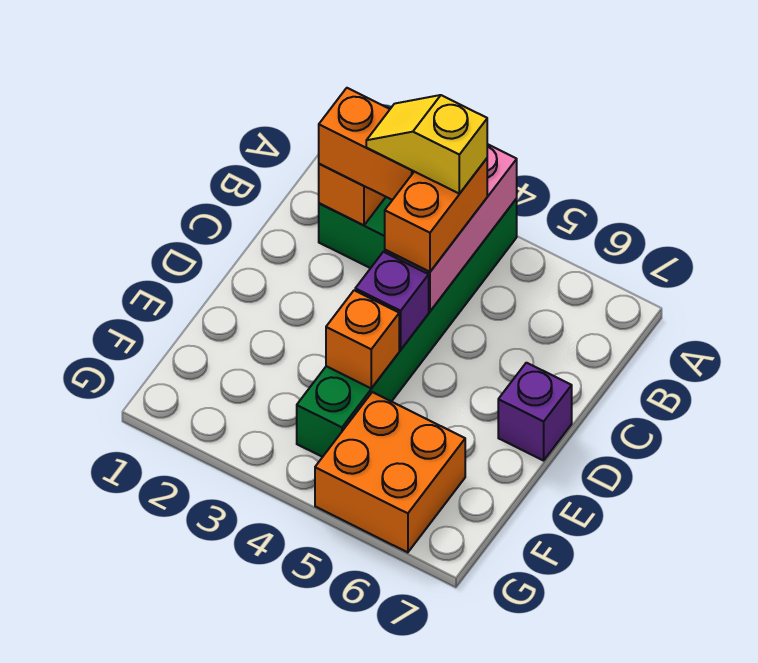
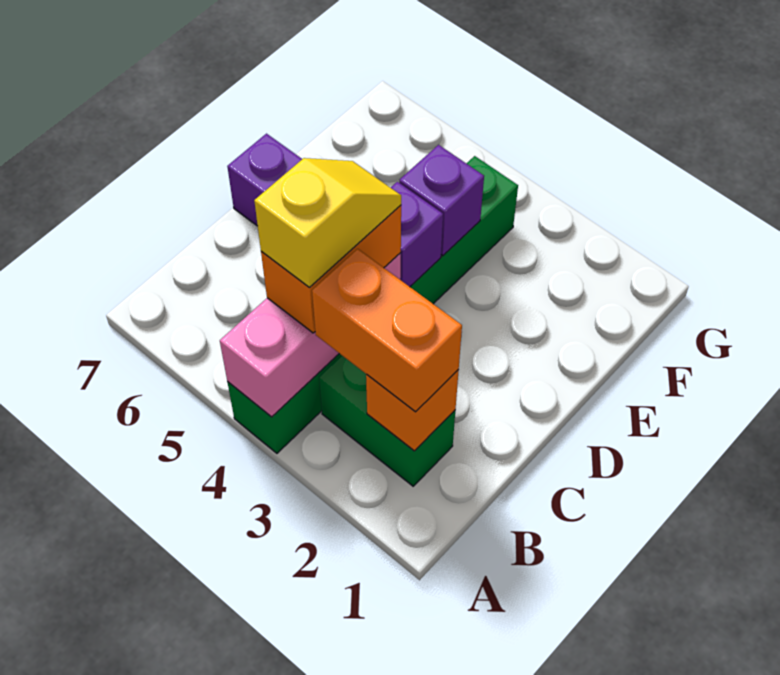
yellow 1x2 slope [366,95,487,194] -> yellow 1x2 slope turned to [254,158,401,287]
orange 1x1 brick [326,290,399,388] -> purple 1x1 brick [399,145,484,256]
orange 2x2 brick [315,392,465,552] -> none

